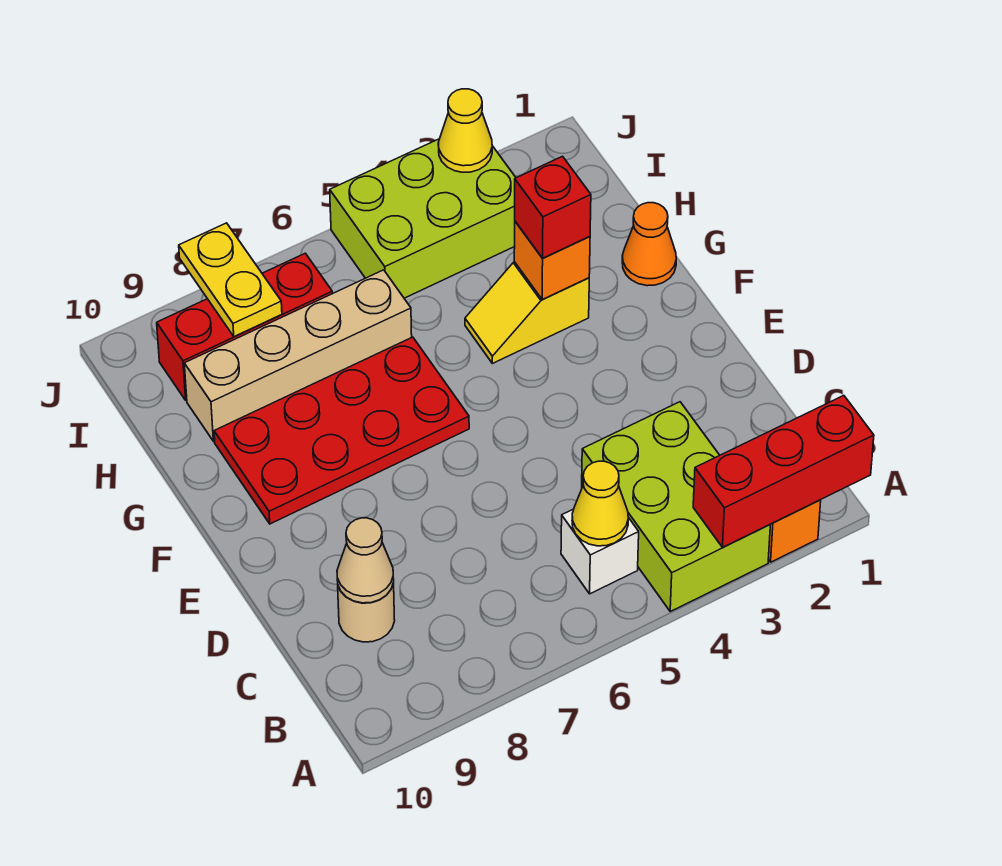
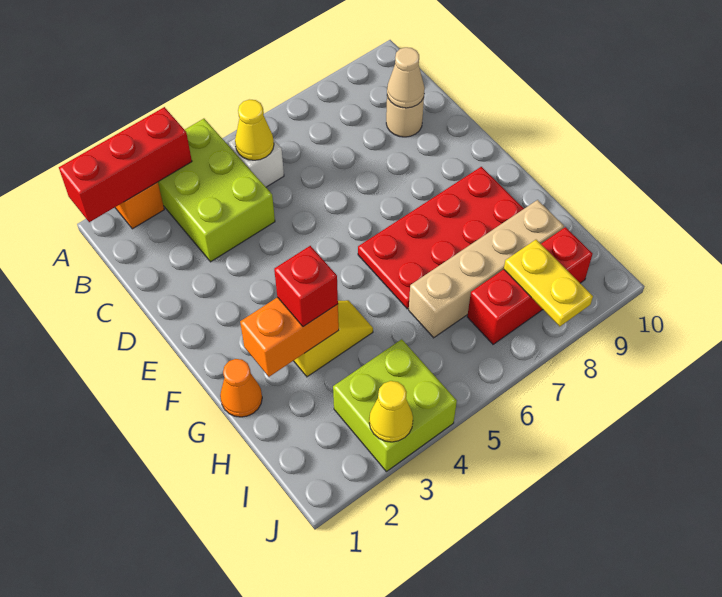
orange 1x1 brick [514,222,590,299] -> orange 1x2 brick [240,297,339,377]
lime 2x3 brick [330,139,516,298] -> lime 2x2 brick [333,339,457,472]

